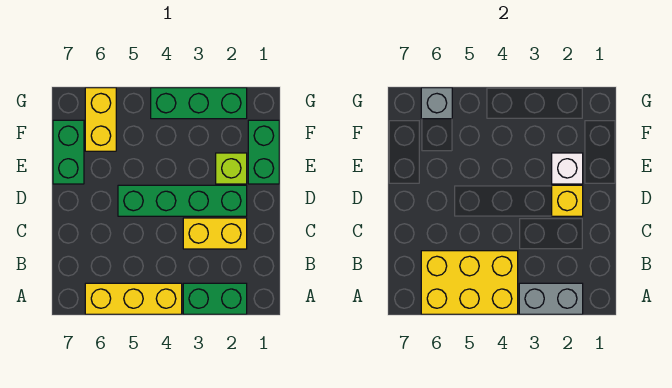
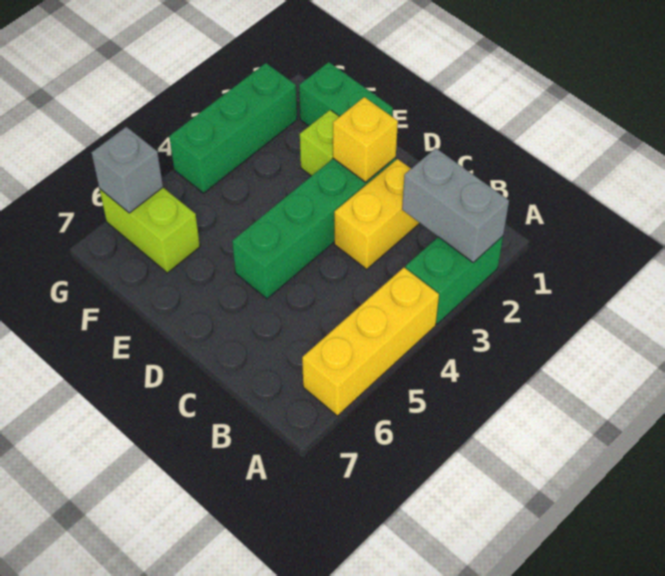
grey 1x2 brick [519,283,583,314] -> grey 1x2 brick turned to [402,148,509,263]
yellow 2x3 brick [421,251,518,314] -> none
white 1x1 brick [552,153,583,184] -> none
green 1x2 brick [53,120,84,184] -> none
yellow 1x2 brick [85,88,116,151] -> lime 1x2 brick [100,188,200,273]

